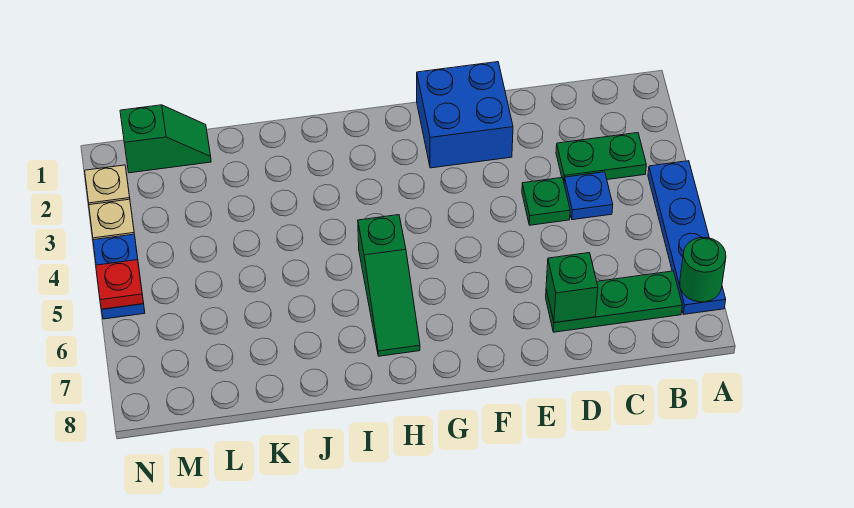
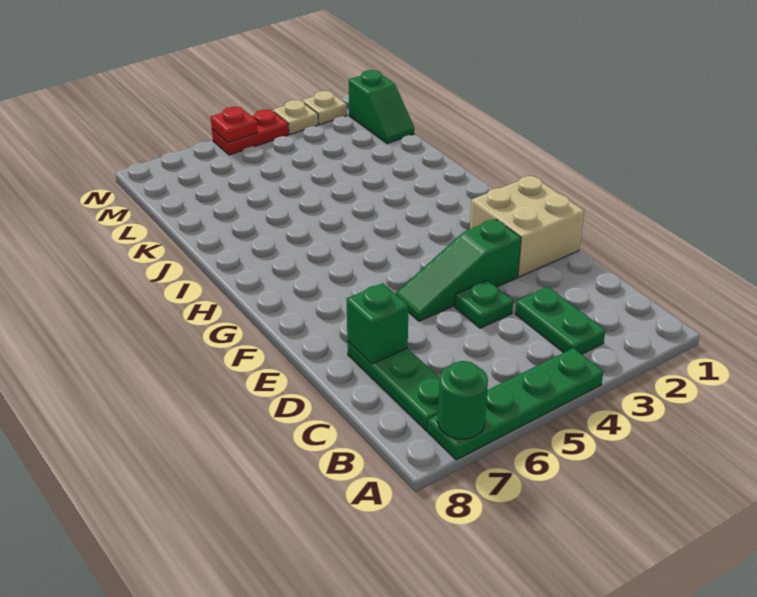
blue 1x4 plate [648,161,726,314] -> green 1x4 plate [428,348,603,460]
blue 1x1 plate [564,172,613,220] -> none
blue 2x2 brick [417,62,513,168] -> tan 2x2 brick [470,176,584,277]
green 1x3 slope [358,215,420,356] -> green 1x3 slope moved to [395,219,521,321]
blue 1x2 plate [93,234,145,319] -> red 1x2 plate [212,110,289,155]

